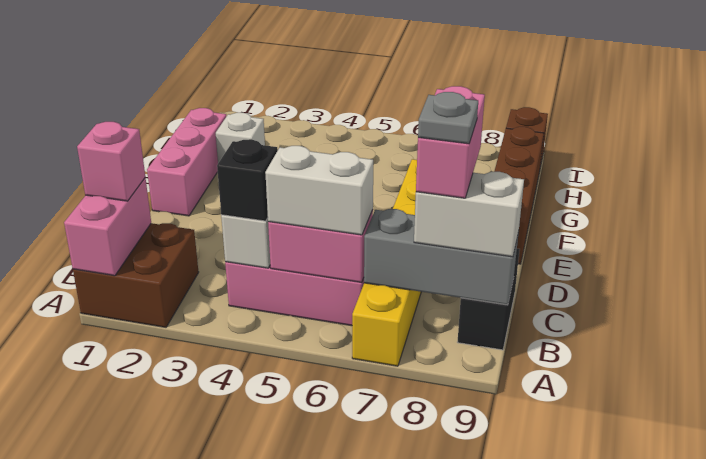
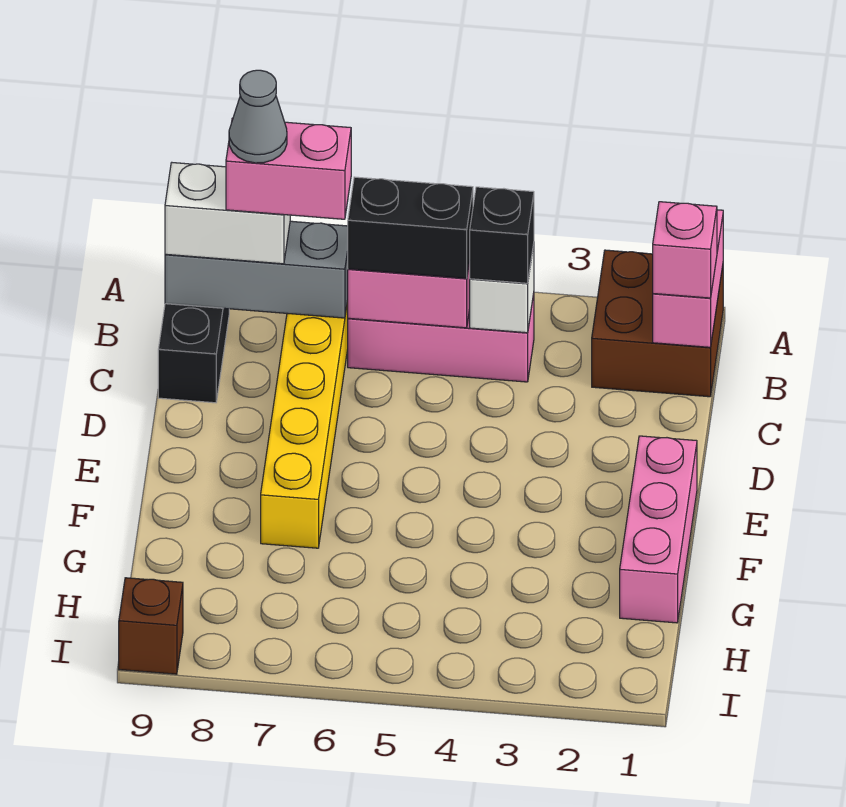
white 1x2 brick [265,146,373,235] -> black 1x2 brick [348,177,473,279]
pink 1x2 brick [416,86,485,198] -> pink 1x2 brick turned to [226,118,351,219]
grey 1x1 plate [418,92,478,144] -> grey 1x1 cone [229,70,287,163]
brown 1x4 brick [494,127,544,264] -> none
white 1x1 brick [216,113,265,163] -> none

